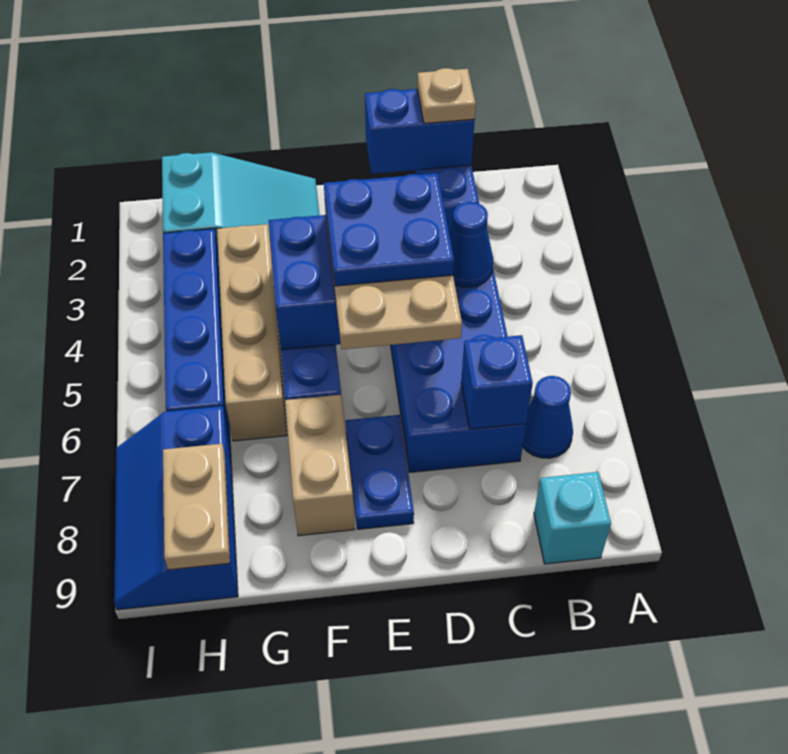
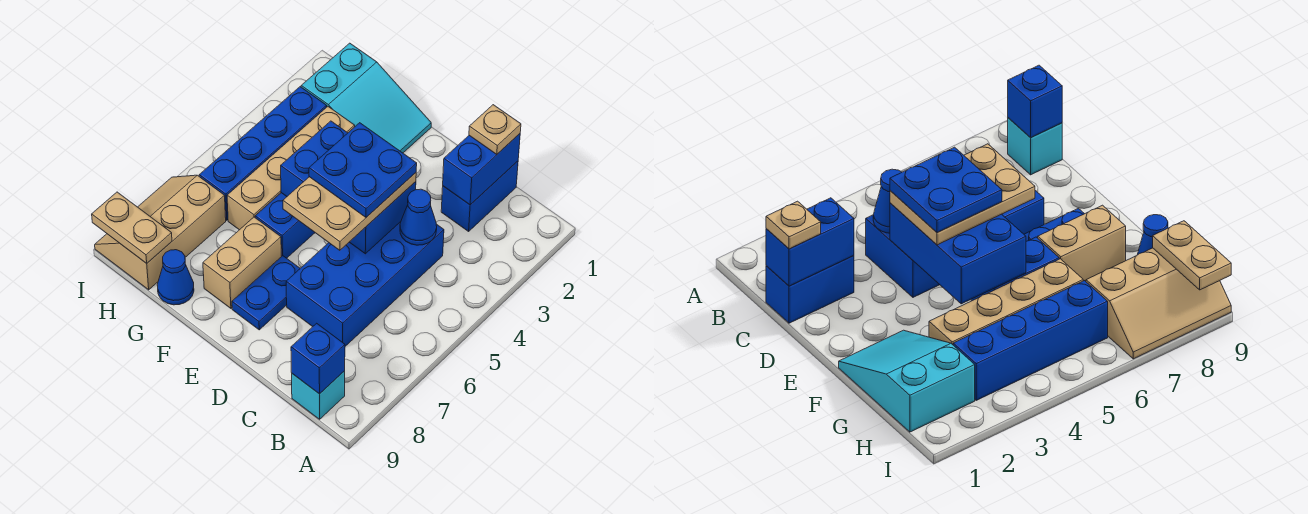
blue 1x1 cone [523,376,573,458] -> blue 1x1 cone moved to [157,250,194,305]
blue 1x2 brick [365,89,475,174] -> blue 1x2 brick turned to [443,134,520,205]
blue 1x1 brick [461,335,533,429] -> blue 1x1 brick moved to [291,323,345,394]
blue 2x3 slope [114,406,238,610] -> tan 2x3 slope [95,175,226,290]
tan 1x2 plate [163,444,230,570] -> tan 1x2 plate turned to [92,192,172,263]

